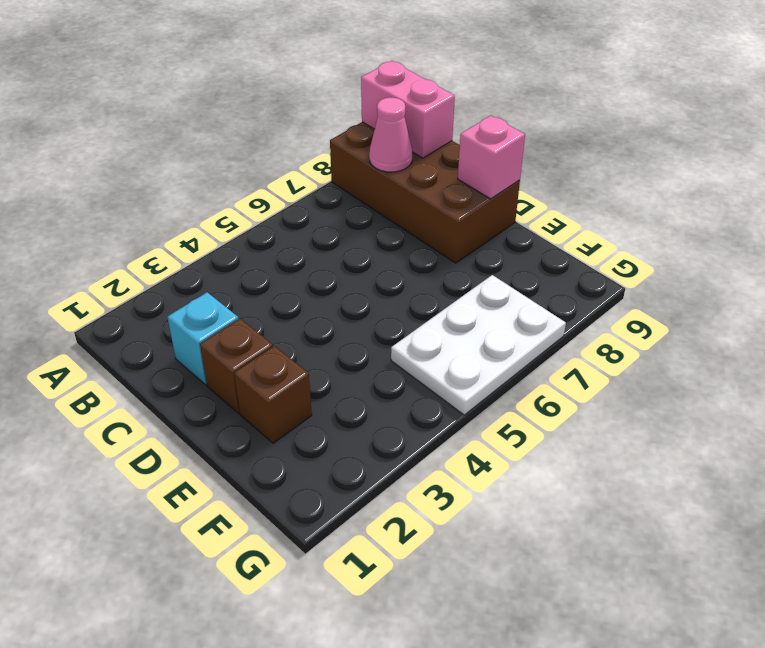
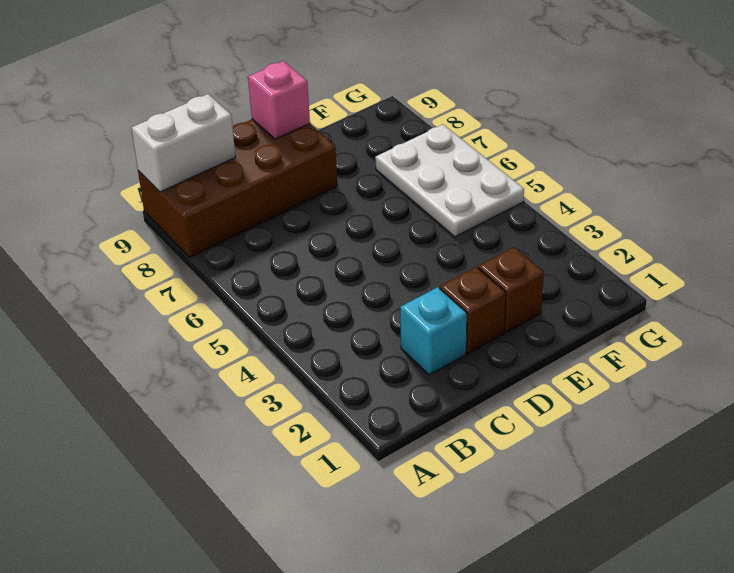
pink 1x2 brick [361,61,455,158] -> white 1x2 brick [131,94,236,192]
pink 1x1 cone [369,97,412,172] -> none

